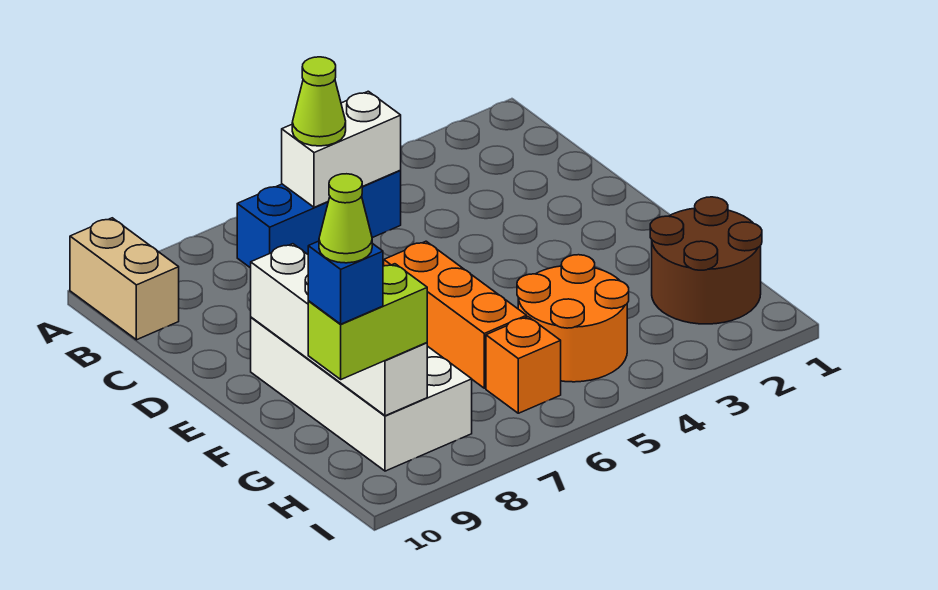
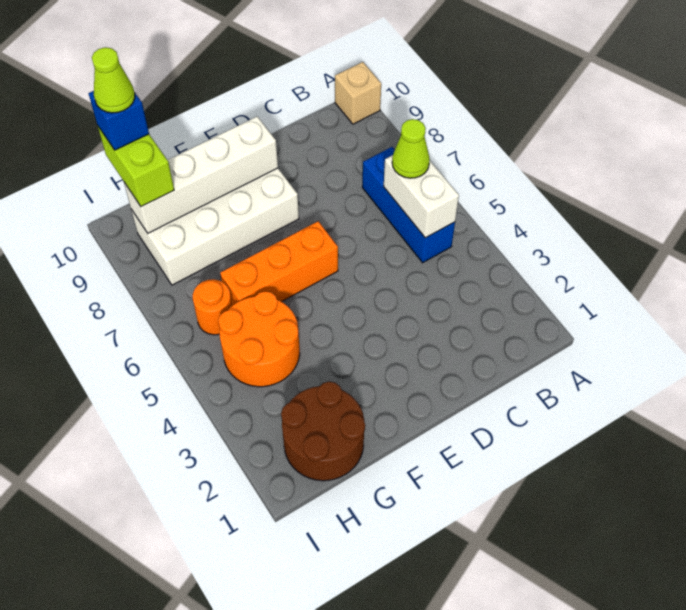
tan 1x2 brick [70,218,179,340] -> tan 1x1 brick [335,62,381,124]
orange 1x1 brick [486,317,561,413] -> orange 1x1 round brick [193,279,232,335]

